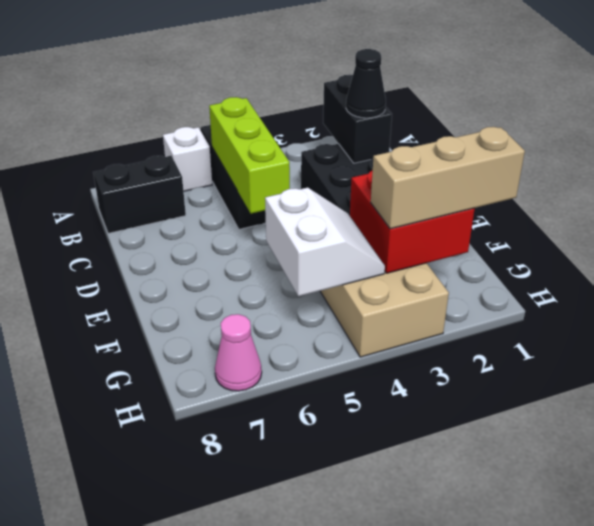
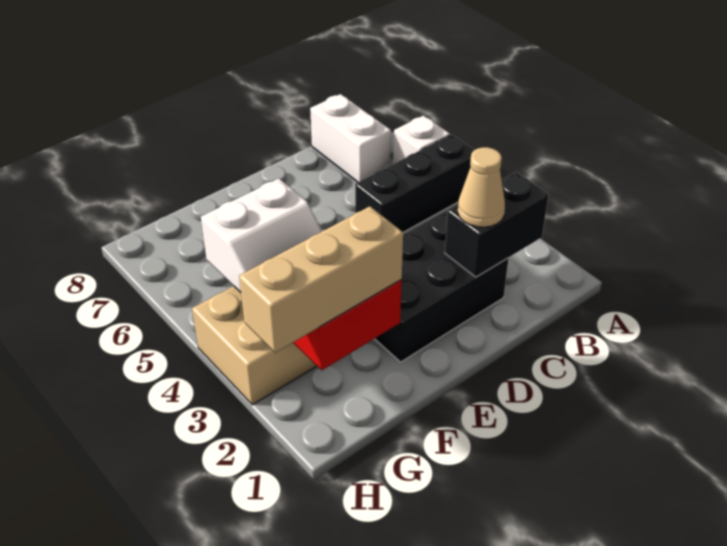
lime 1x3 brick [209,97,290,214] -> none
black 1x2 brick [93,156,186,233] -> white 1x2 brick [310,94,391,182]
black 1x1 cone [346,49,386,118] -> tan 1x1 cone [458,147,505,227]
tan 1x3 brick [371,127,525,229] -> tan 1x3 brick turned to [239,206,403,353]
pink 1x1 cone [215,314,262,391] -> none

